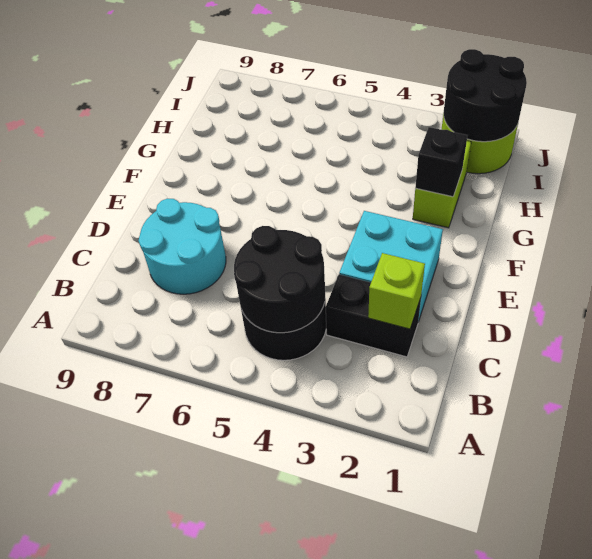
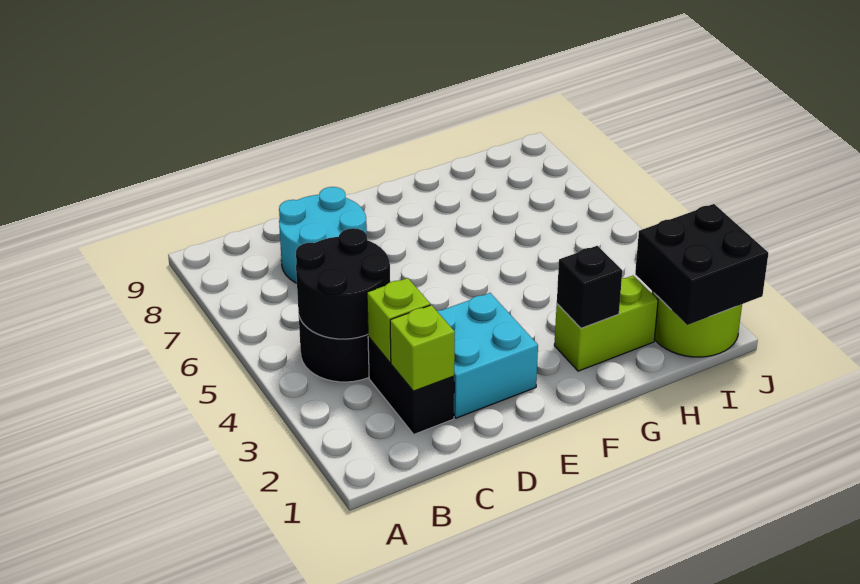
none -> lime 1x1 brick [367,278,430,362]
black 2x2 round brick [444,49,527,142] -> black 2x2 brick [635,204,768,325]

